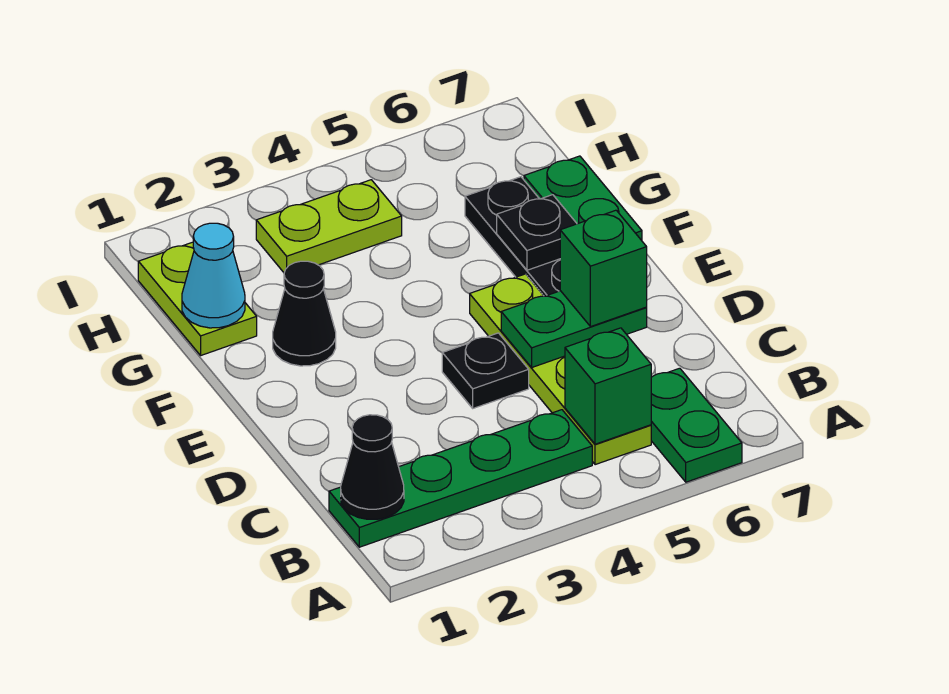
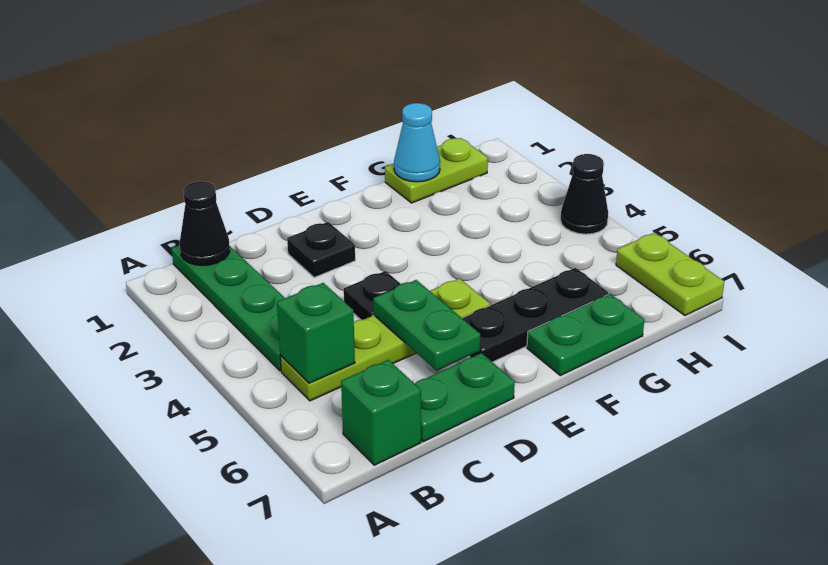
green 1x2 plate [651,368,742,482] -> green 1x2 plate moved to [415,353,515,442]
green 1x1 brick [560,210,647,327] -> green 1x1 brick moved to [341,360,421,465]
black 1x1 cone [273,261,336,366] -> black 1x1 cone moved to [560,154,608,234]
black 1x1 plate [497,195,577,270] -> black 1x1 plate moved to [287,222,355,278]
lime 1x2 plate [256,180,402,272] -> lime 1x2 plate moved to [616,233,724,315]

